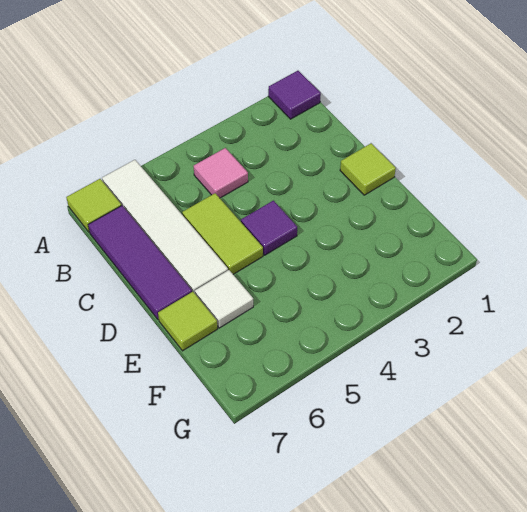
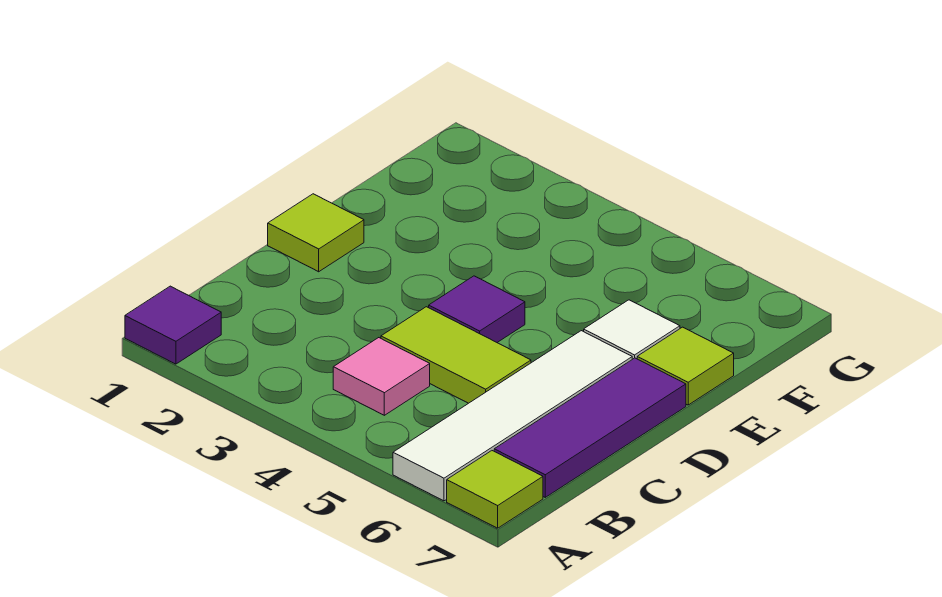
lime 1x2 tile [182,193,263,274] -> lime 1x2 tile turned to [381,307,531,403]

